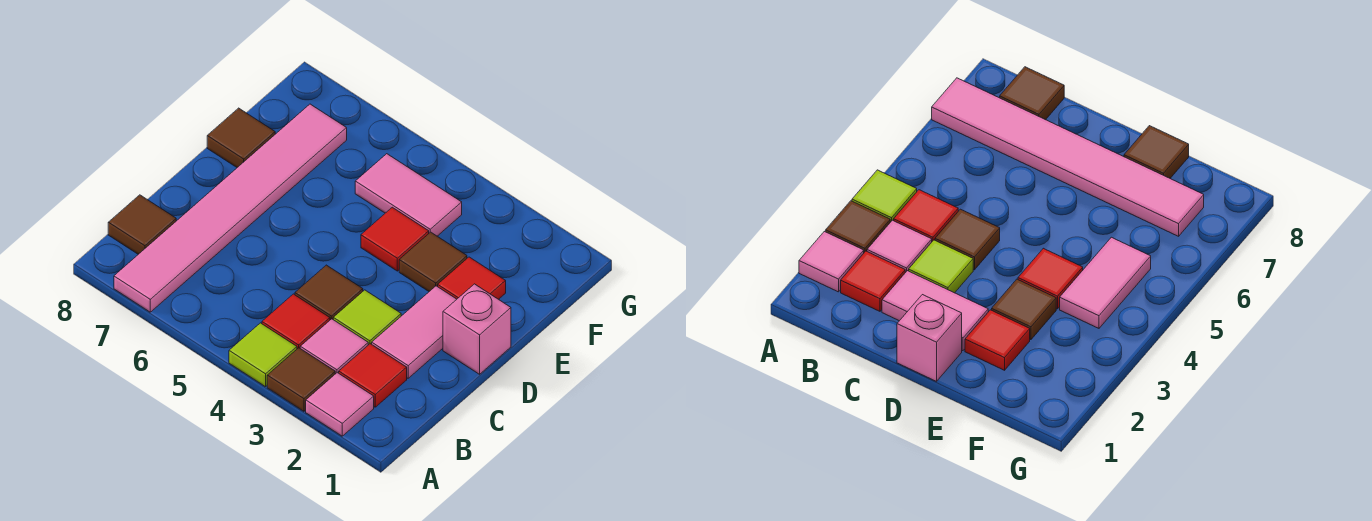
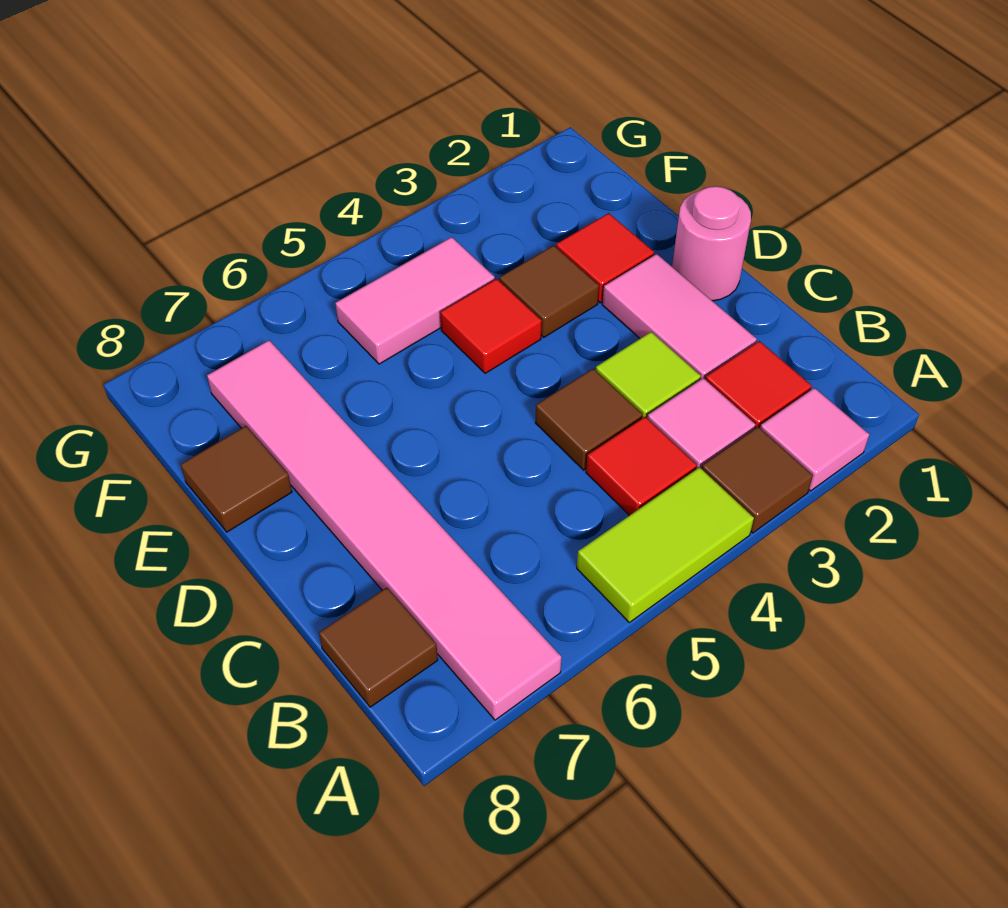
lime 1x1 tile [229,323,297,387] -> lime 1x2 tile [577,467,754,622]
pink 1x1 brick [443,284,511,374] -> pink 1x1 round brick [672,186,751,301]

